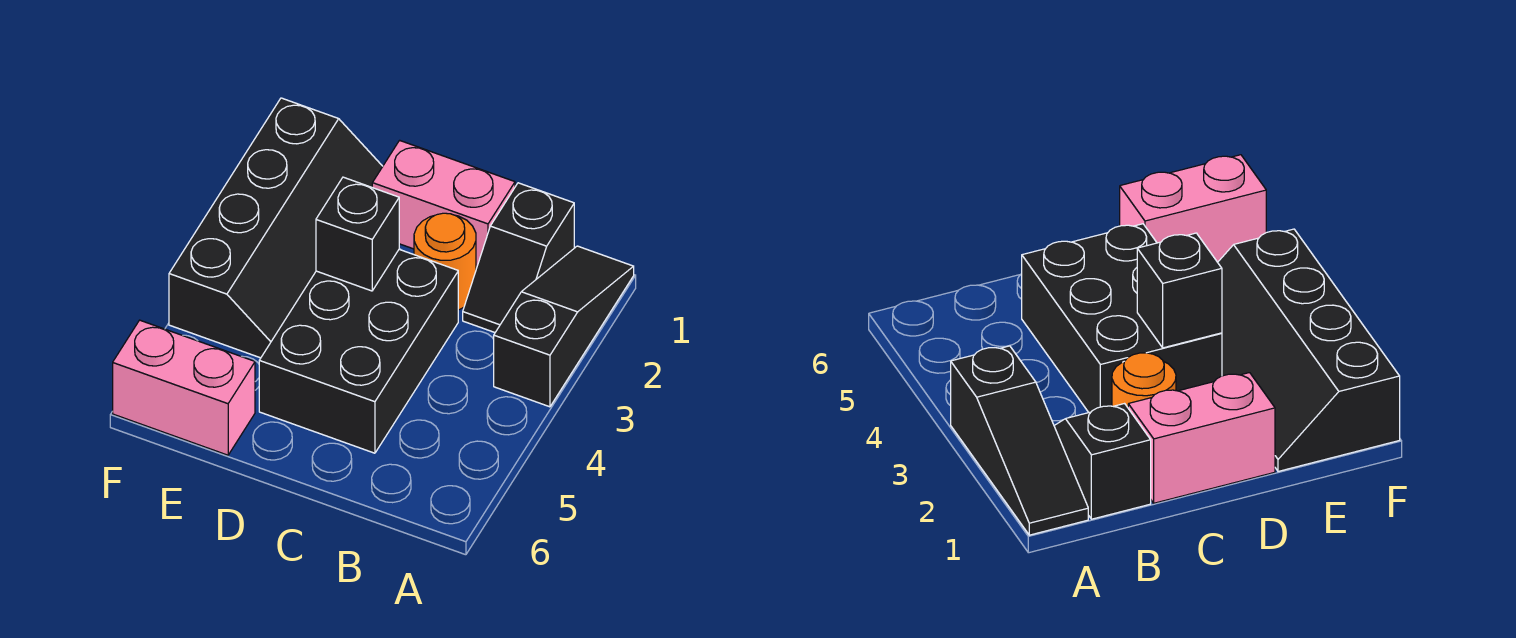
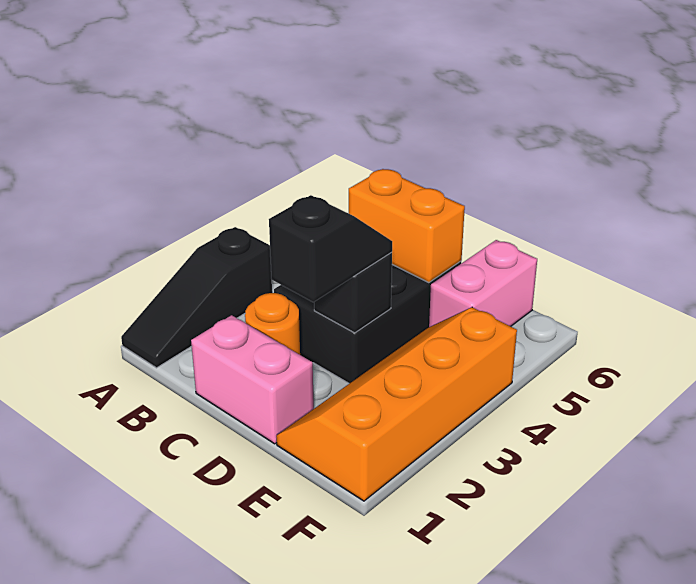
black 1x2 slope [463,183,574,332] -> black 1x2 slope moved to [269,195,392,302]
none -> orange 1x2 brick [349,169,465,283]
black 2x4 slope [169,98,383,358] -> orange 2x4 slope [276,307,517,501]
pink 1x2 brick [113,320,255,455] -> pink 1x2 brick turned to [429,240,537,327]

